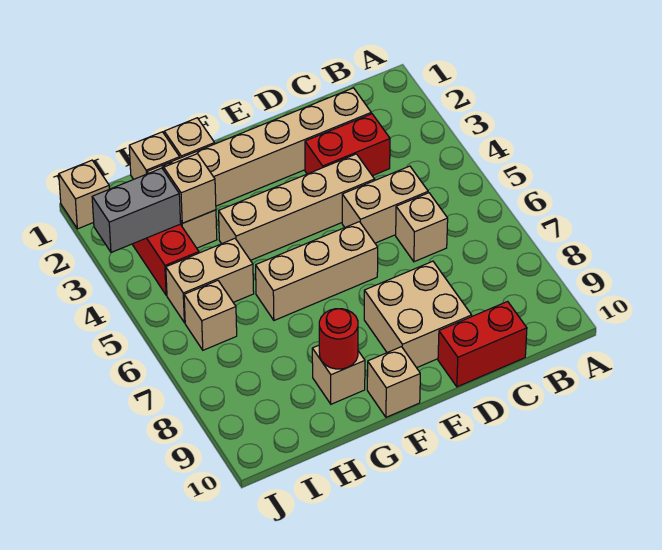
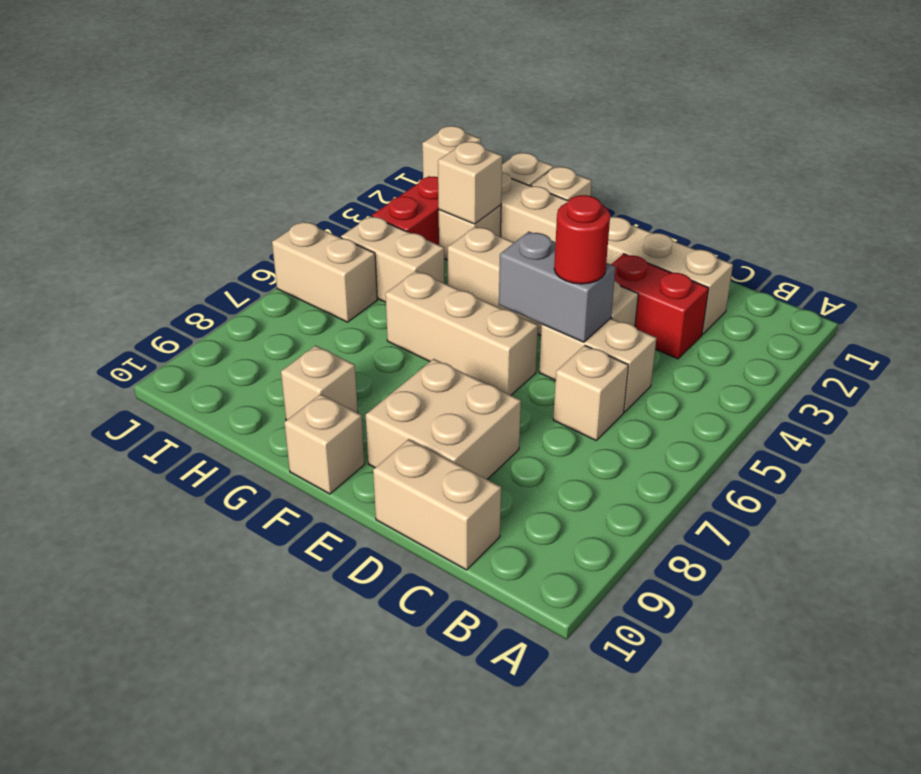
red 1x2 brick [438,301,527,387] -> tan 1x2 brick [373,439,501,570]
red 1x1 round brick [319,309,358,369] -> red 1x1 round brick moved to [554,195,610,284]
grey 1x2 brick [92,168,181,253] -> grey 1x2 brick moved to [499,232,616,342]
tan 1x1 brick [184,281,237,350] -> tan 1x2 brick [272,221,377,322]

